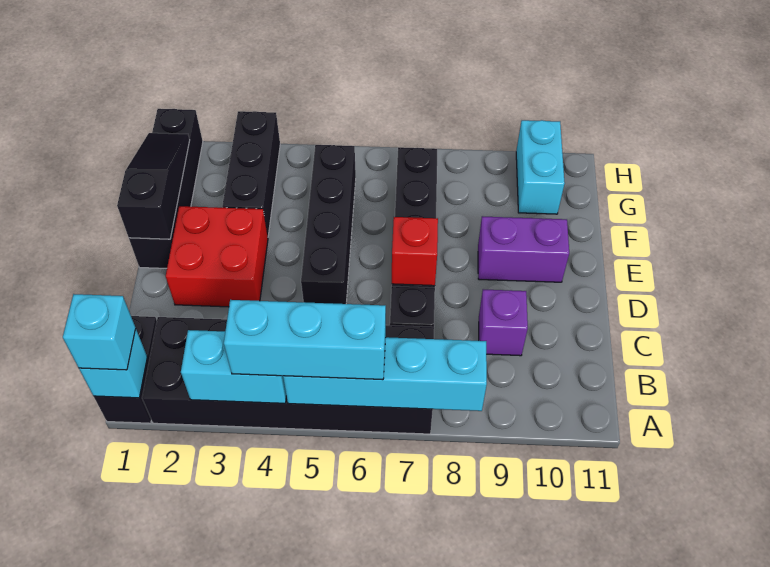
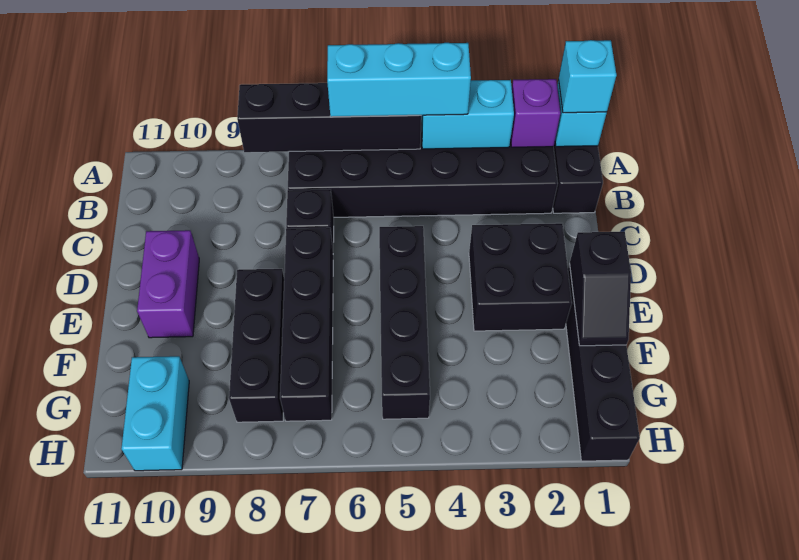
cyan 1x4 brick [283,337,487,411] -> black 1x4 brick [237,83,421,152]
purple 1x1 brick [479,289,528,356] -> purple 1x1 brick moved to [511,79,560,147]
red 2x2 brick [166,206,268,307] -> black 2x2 brick [469,223,572,331]
red 1x1 brick [392,217,438,286] -> none
black 1x3 slope [117,133,190,239] -> black 1x2 slope [570,232,631,346]
purple 1x2 brick [478,216,569,282] -> purple 1x2 brick turned to [137,230,199,338]
black 1x3 brick [222,111,280,236] -> black 1x3 brick moved to [229,269,284,422]

